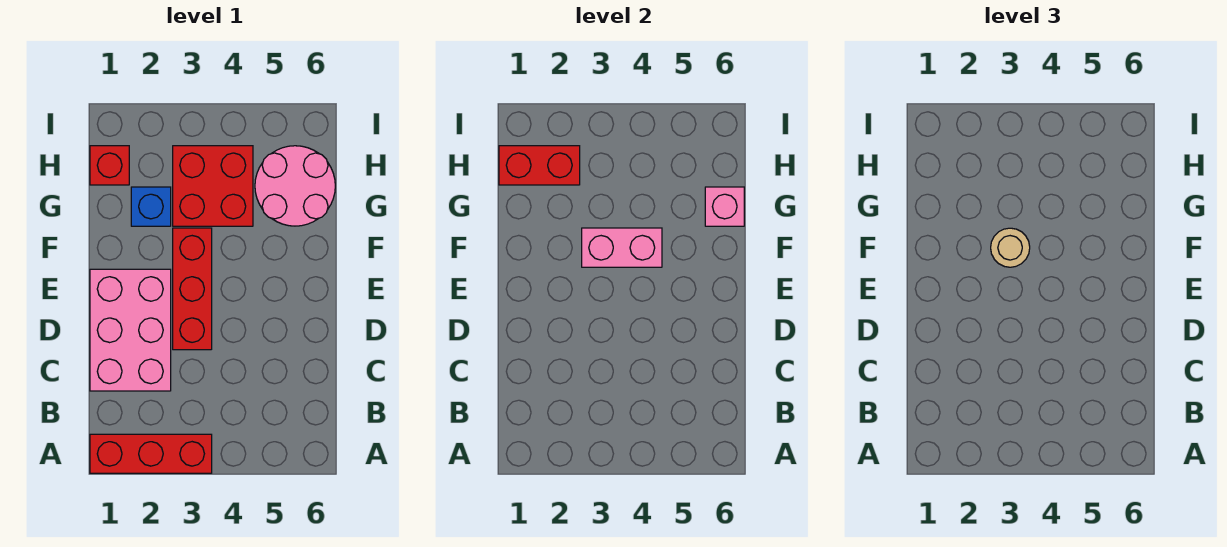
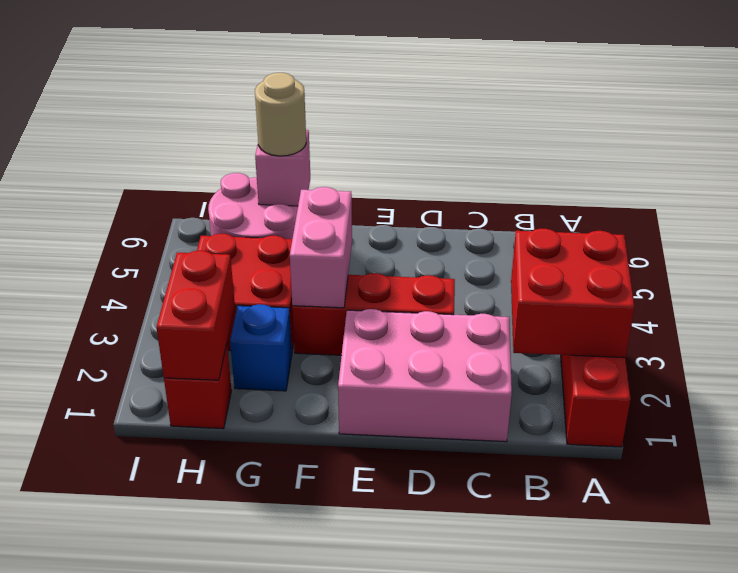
none -> red 2x2 brick [511,229,635,358]
tan 1x1 round brick [991,228,1030,267] -> tan 1x1 round brick moved to [255,73,306,156]

